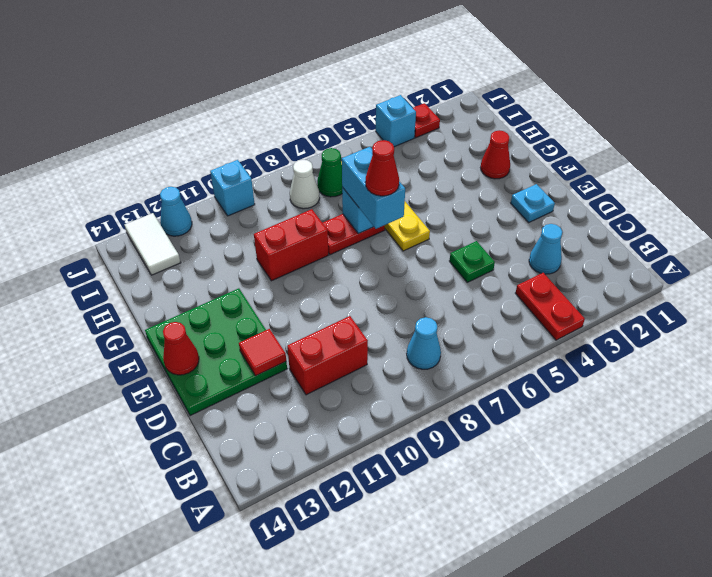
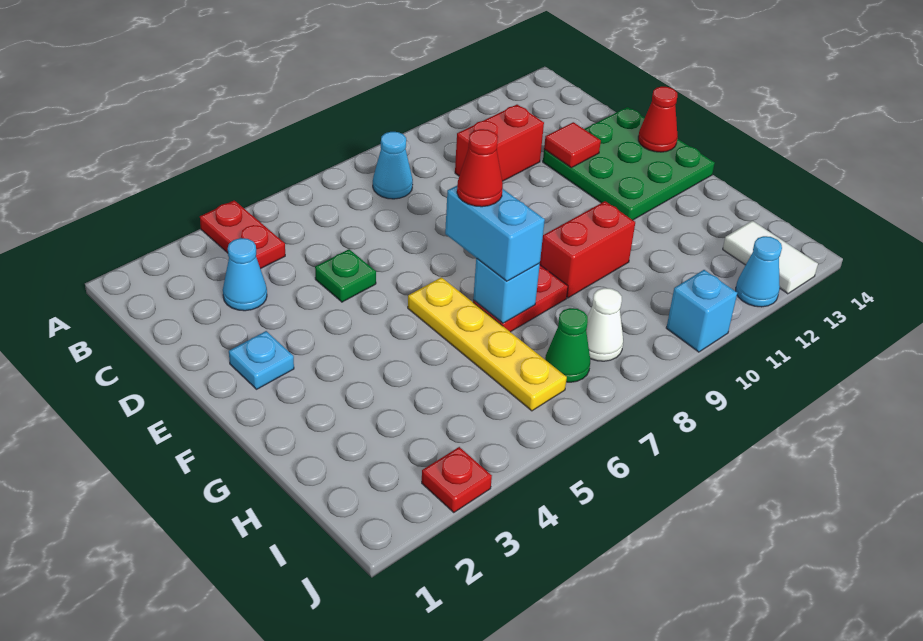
red 1x1 cone [481,130,510,179] -> none
cyan 1x1 brick [376,95,416,147] -> none

